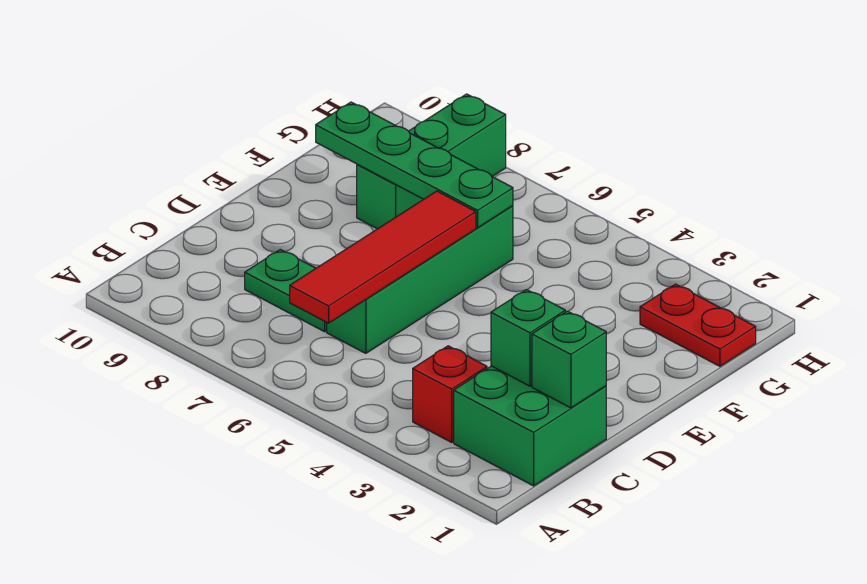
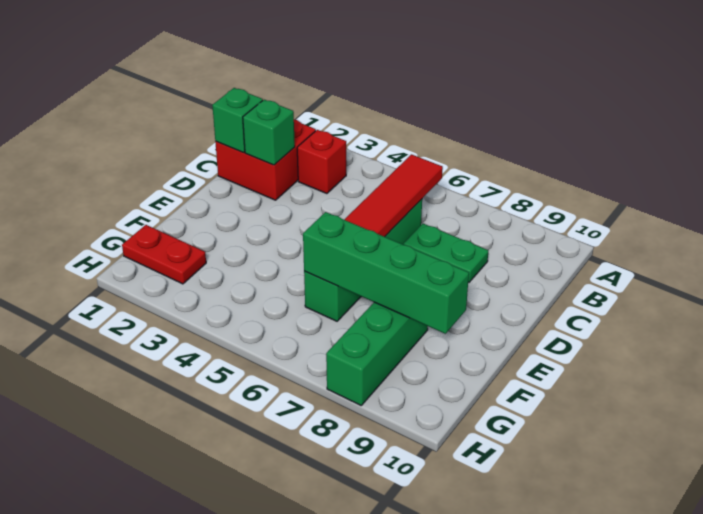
green 2x2 brick [454,366,606,486] -> red 2x2 brick [215,120,316,200]
green 1x4 plate [316,102,513,228] -> green 1x4 brick [303,212,469,334]

